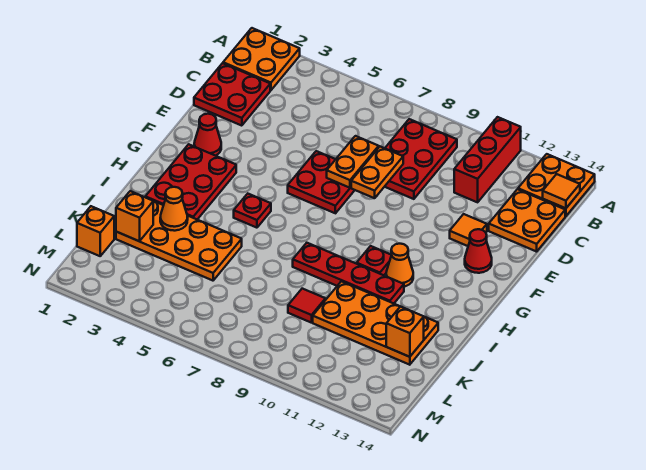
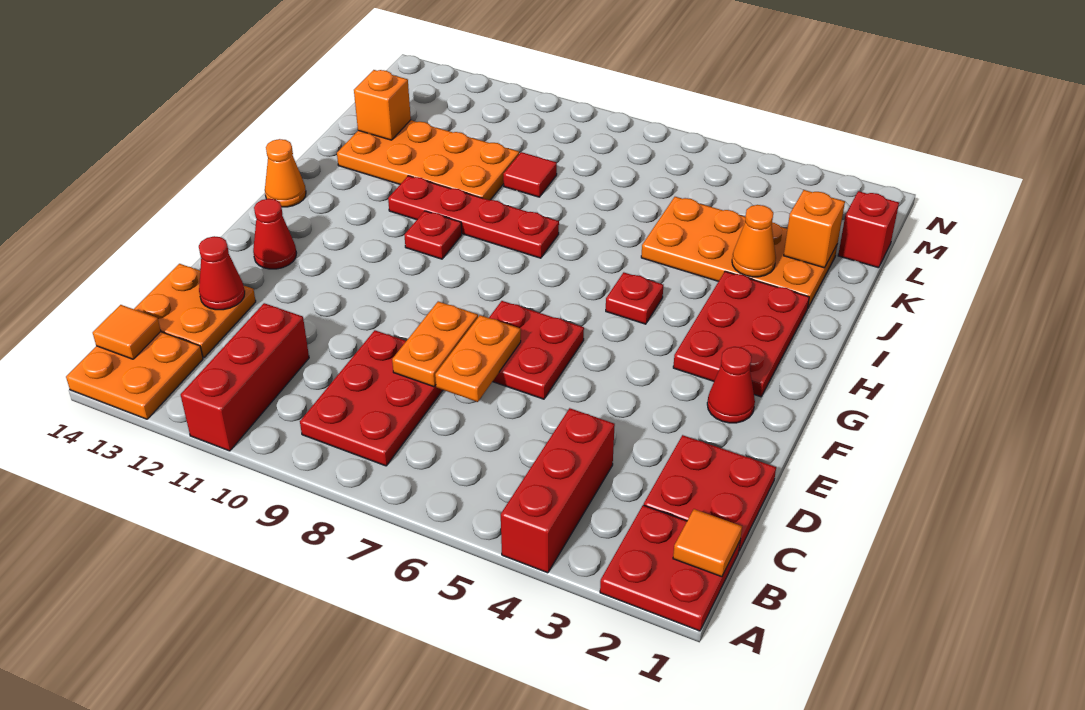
orange 2x2 plate [223,28,300,90] -> red 2x2 plate [600,505,740,631]
none -> red 1x3 brick [501,408,615,573]
none -> red 1x1 cone [199,236,245,310]
orange 1x1 tile [450,214,487,246] -> orange 1x1 tile moved to [673,509,742,577]
orange 1x1 cone [386,244,413,287] -> orange 1x1 cone moved to [265,139,306,207]
orange 1x1 brick [77,206,114,256] -> red 1x1 brick [838,191,899,268]

